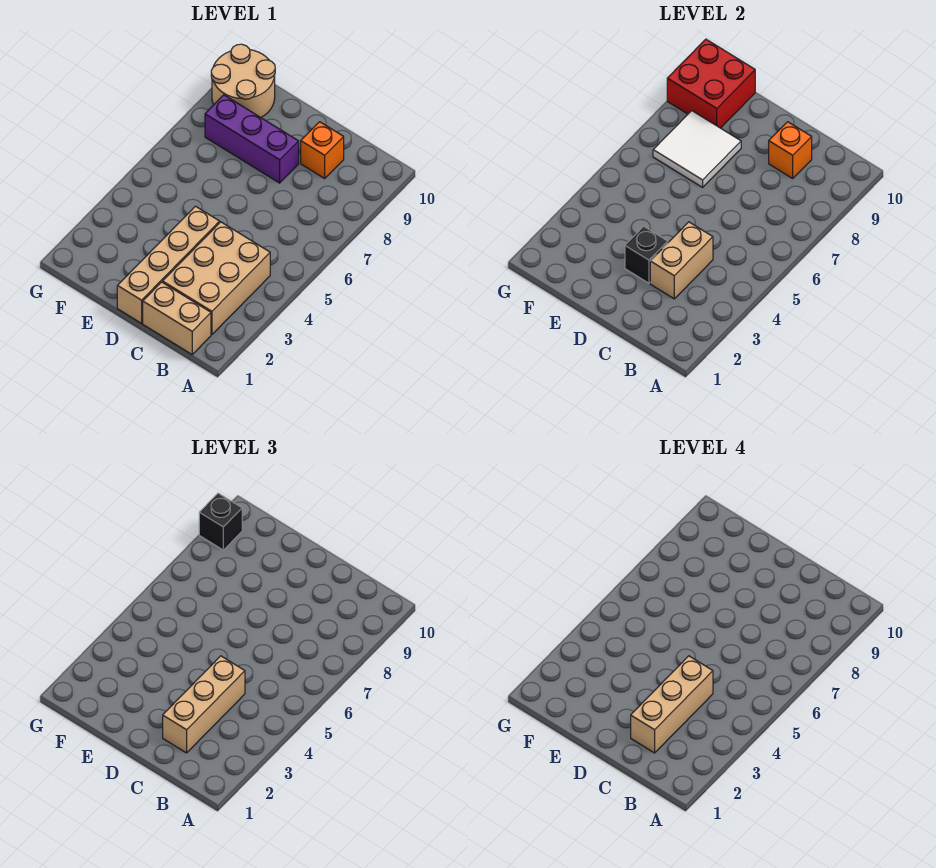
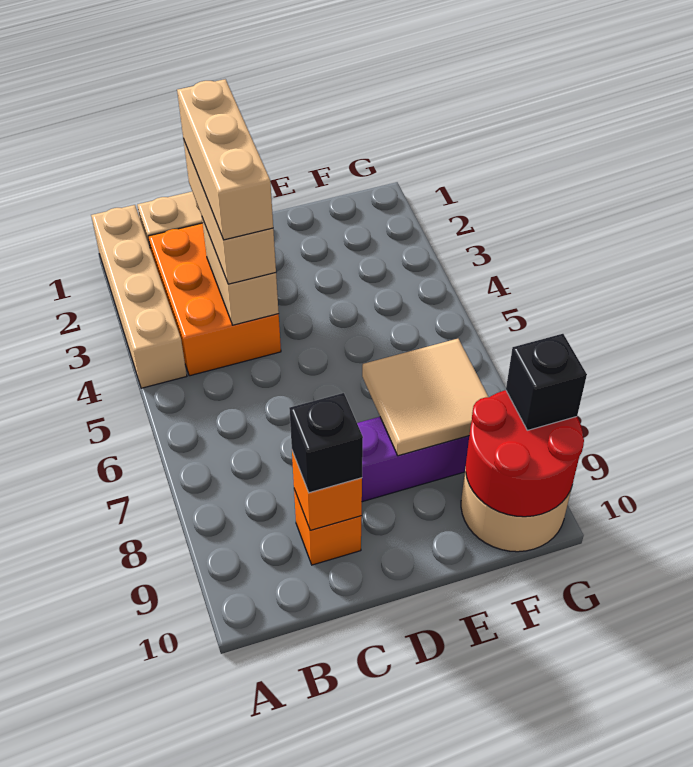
tan 2x3 brick [163,222,270,335] -> orange 2x3 brick [148,223,281,376]
tan 1x4 brick [117,206,220,323] -> tan 1x4 brick moved to [91,205,187,388]
black 1x1 brick [625,226,668,283] -> black 1x1 brick moved to [289,393,363,493]
white 2x2 tile [653,111,741,187] -> tan 2x2 tile [362,339,488,456]
red 2x2 brick [667,39,755,128] -> red 2x2 round brick [466,390,584,517]

